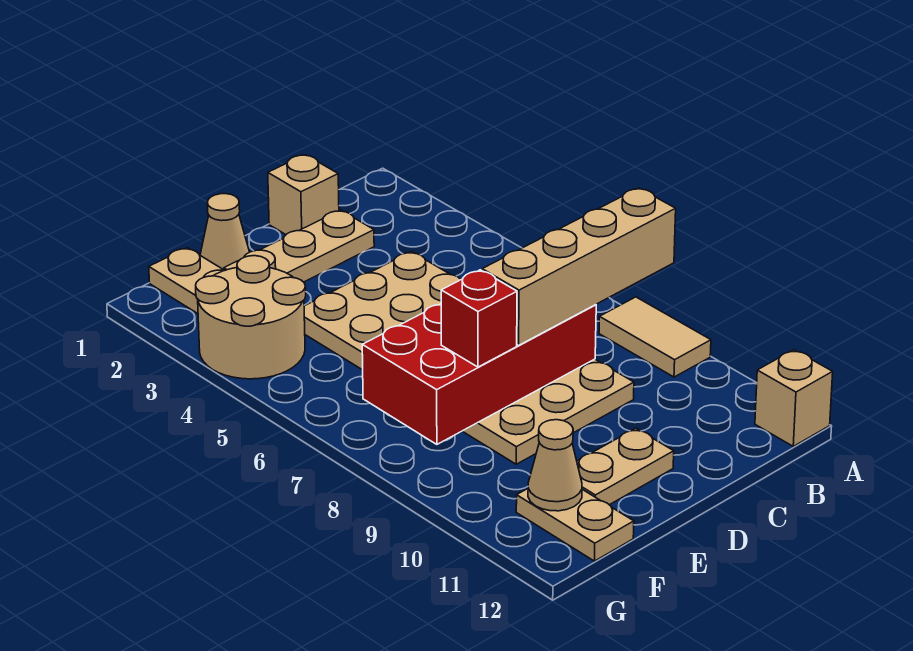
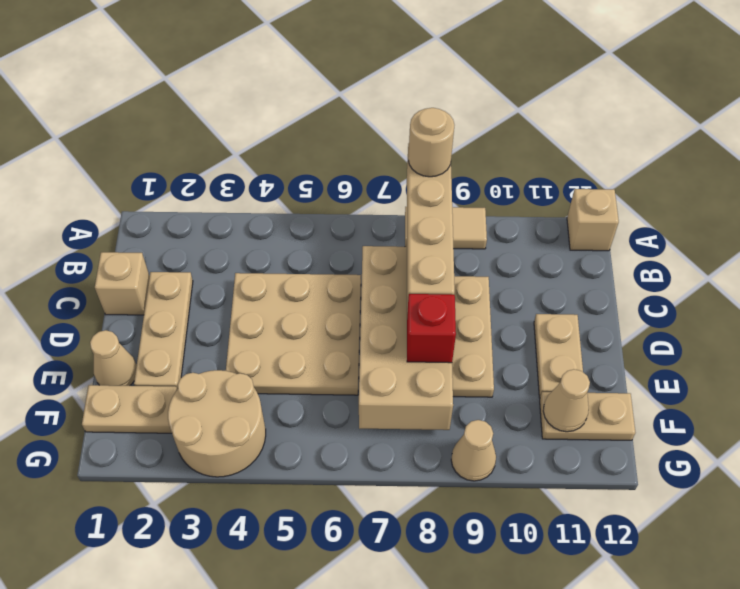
none -> tan 1x1 round brick [408,108,454,177]
red 2x4 brick [362,304,596,444] -> tan 2x4 brick [359,246,453,430]
none -> tan 1x1 cone [451,420,496,481]

